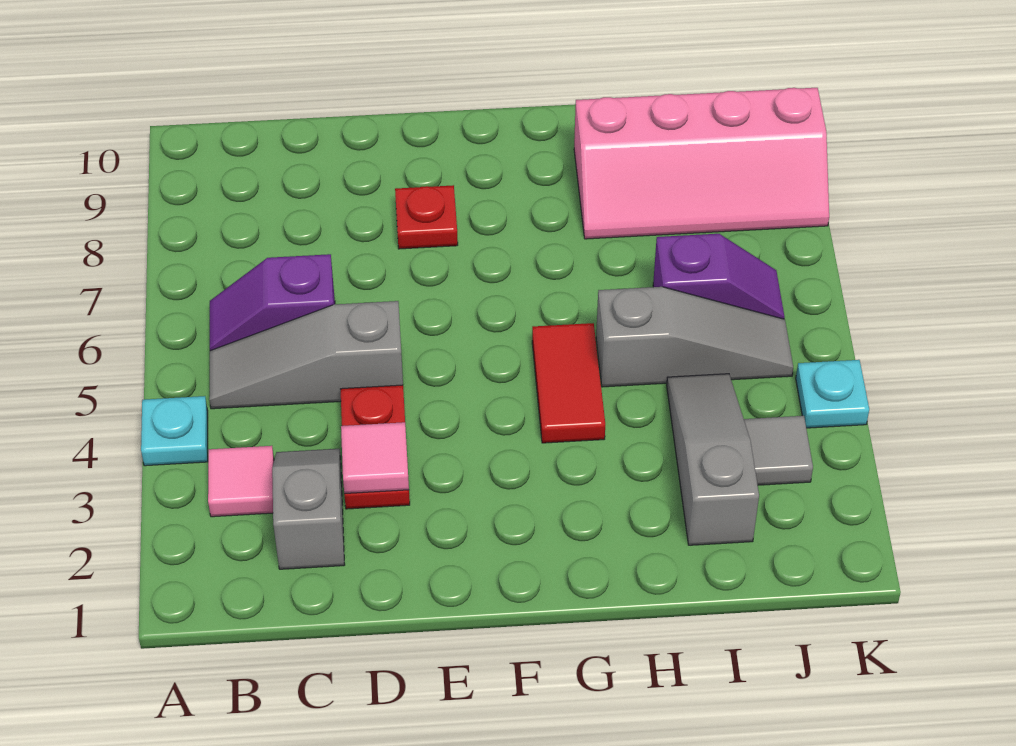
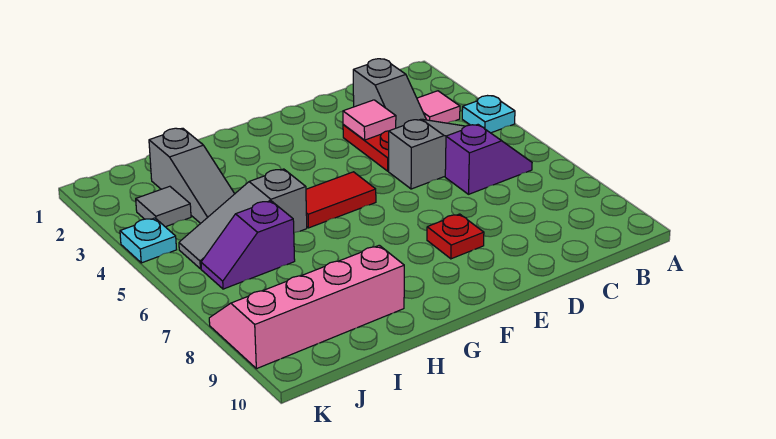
red 1x2 tile [532,323,605,443] -> red 1x2 tile turned to [306,172,376,228]

